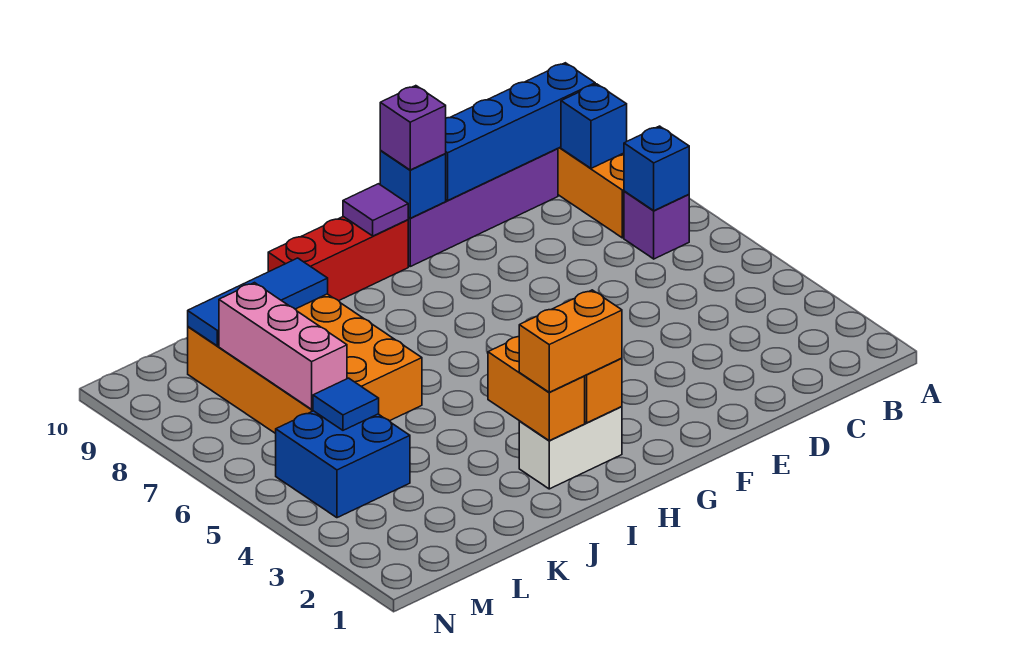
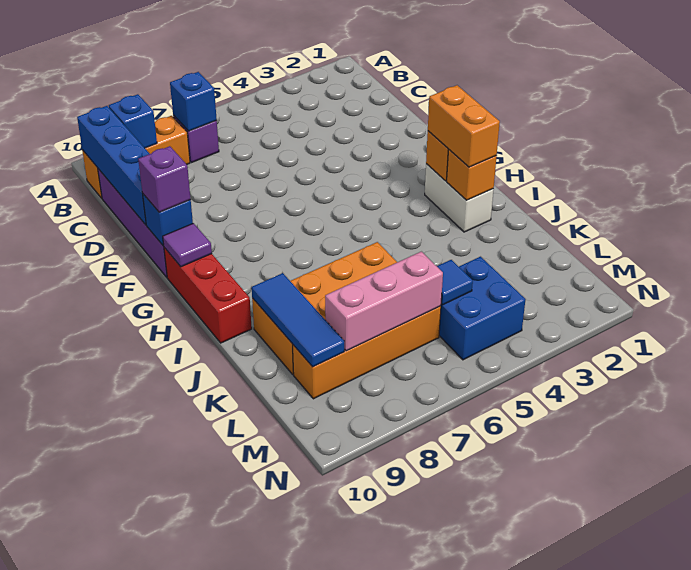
orange 1x2 brick [488,337,585,441] -> orange 1x1 brick [447,150,497,200]

